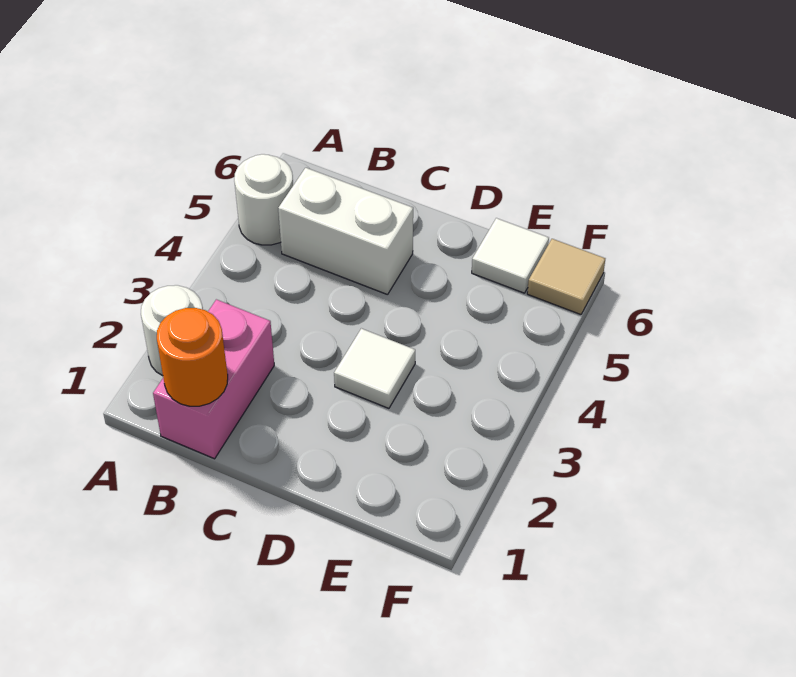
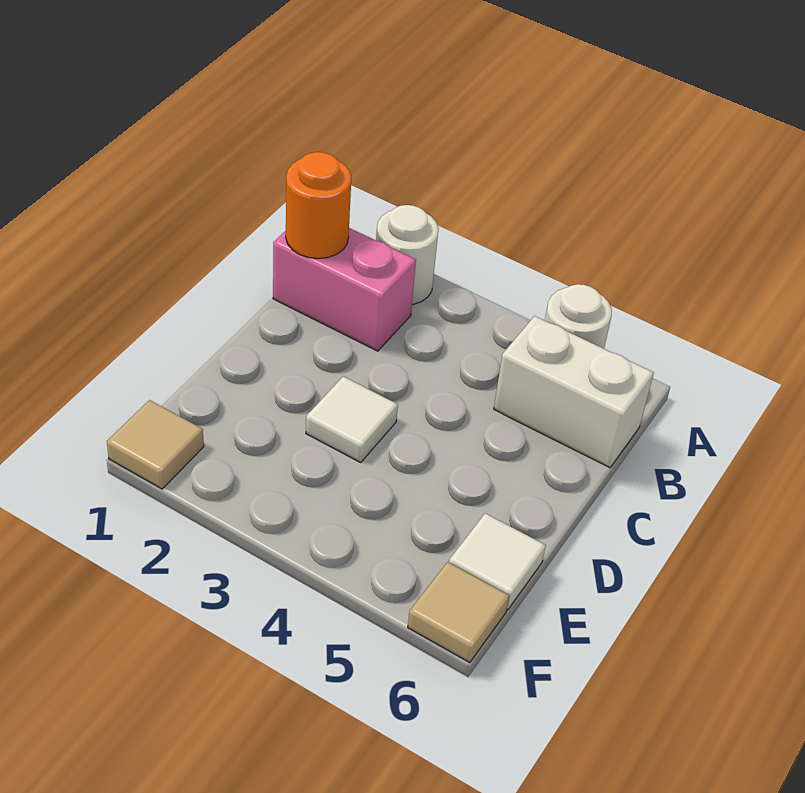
white 1x2 brick [278,168,413,295] -> white 1x2 brick turned to [494,316,654,467]
none -> tan 1x1 tile [107,400,204,489]

